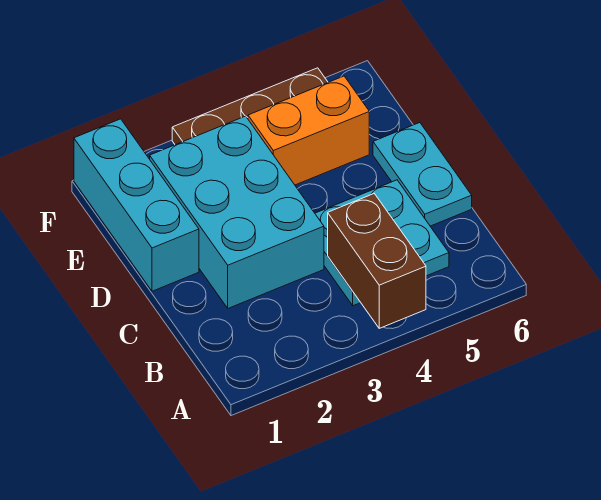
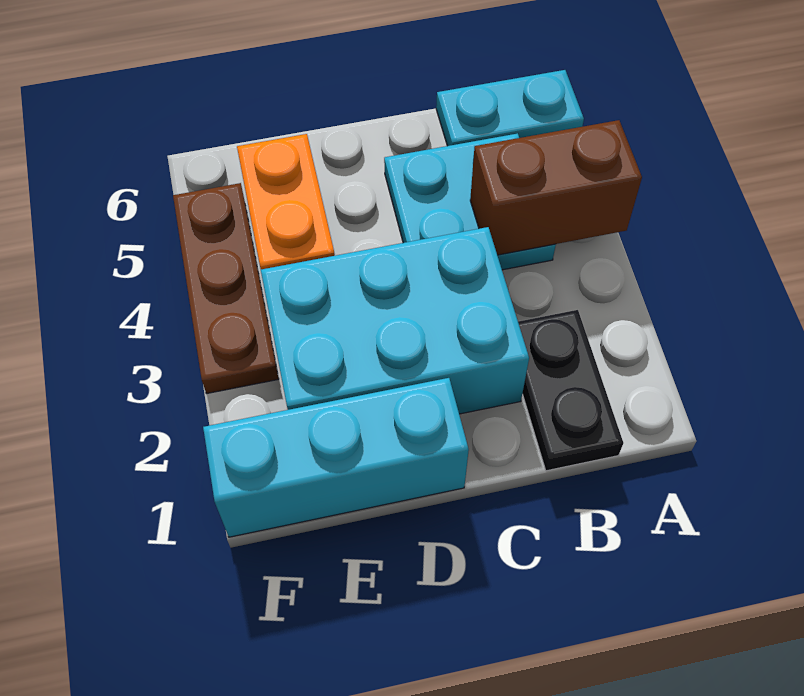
none -> black 1x2 plate [518,310,623,471]
cyan 1x2 plate [373,123,472,226] -> cyan 1x2 plate moved to [436,70,584,146]

